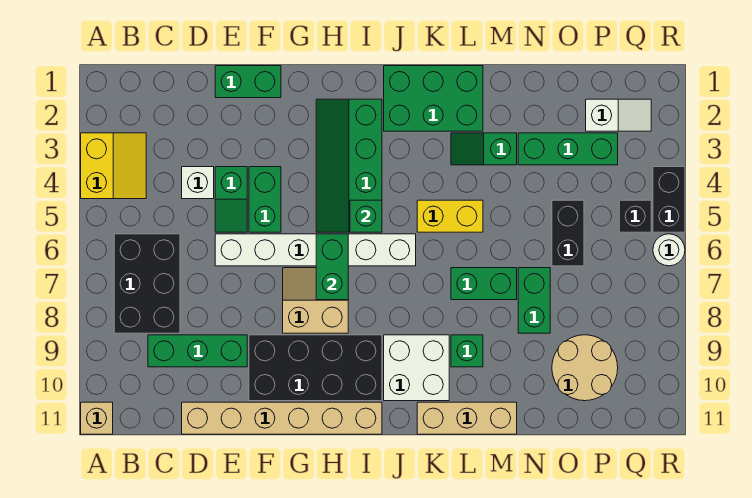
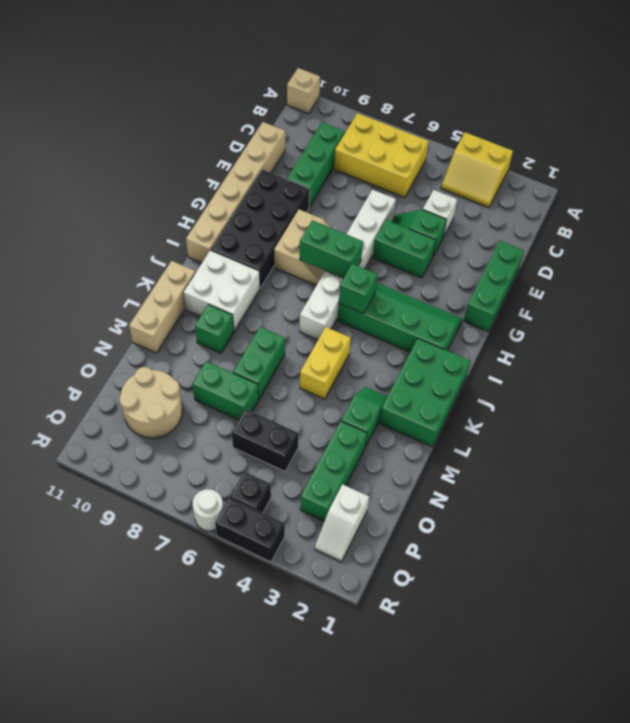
black 2x3 brick [114,234,180,333] -> yellow 2x3 brick [334,113,429,198]
green 1x2 brick [215,66,281,98] -> green 1x3 brick [464,241,524,331]

